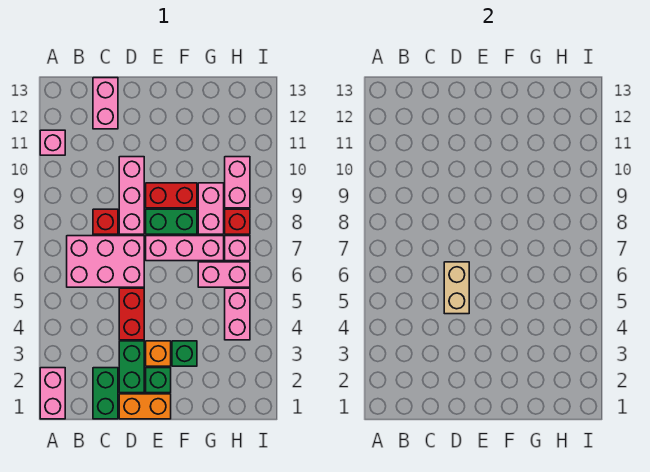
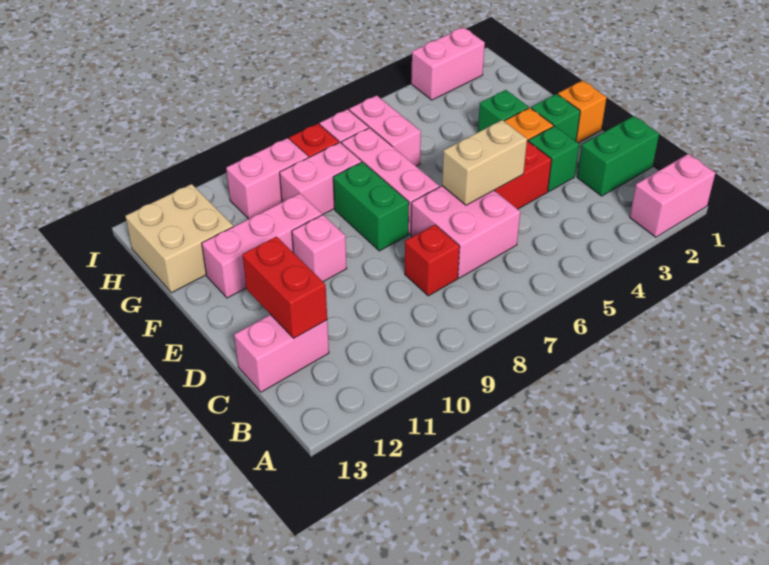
pink 1x1 brick [40,130,65,155] -> pink 1x1 brick moved to [292,215,347,282]
pink 2x3 brick [67,236,144,287] -> pink 2x2 brick [411,186,520,278]
orange 1x2 brick [119,394,171,419] -> orange 1x1 brick [558,80,607,143]
green 1x2 brick [119,341,144,393] -> green 1x1 brick [529,126,579,192]
pink 1x3 brick [119,157,144,234] -> pink 1x3 brick moved to [202,194,322,298]
red 1x2 brick [146,183,197,208] -> red 1x2 brick moved to [242,237,327,338]
none -> tan 2x2 brick [125,184,233,293]
pink 1x2 brick [225,288,250,340] -> pink 1x2 brick moved to [411,27,485,100]

